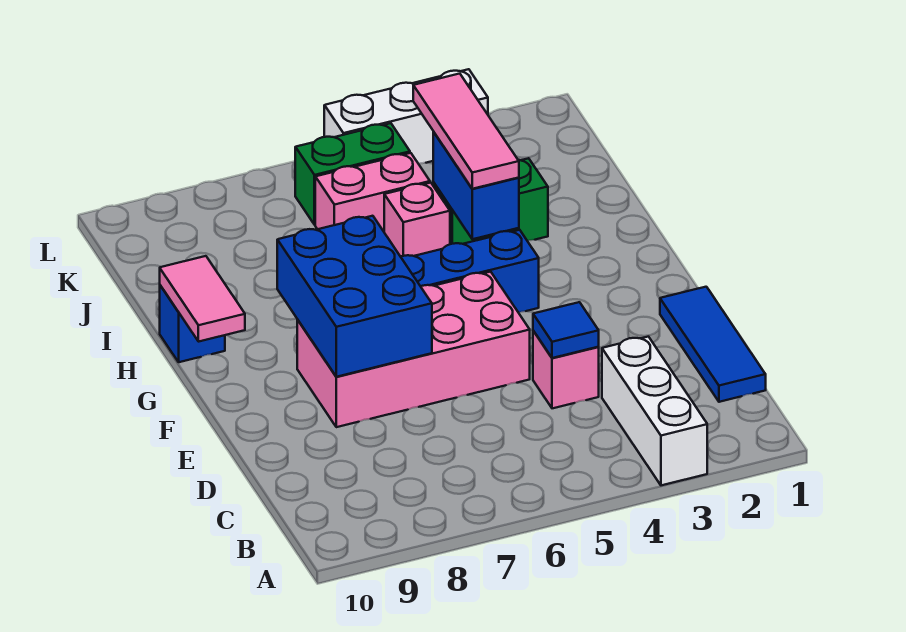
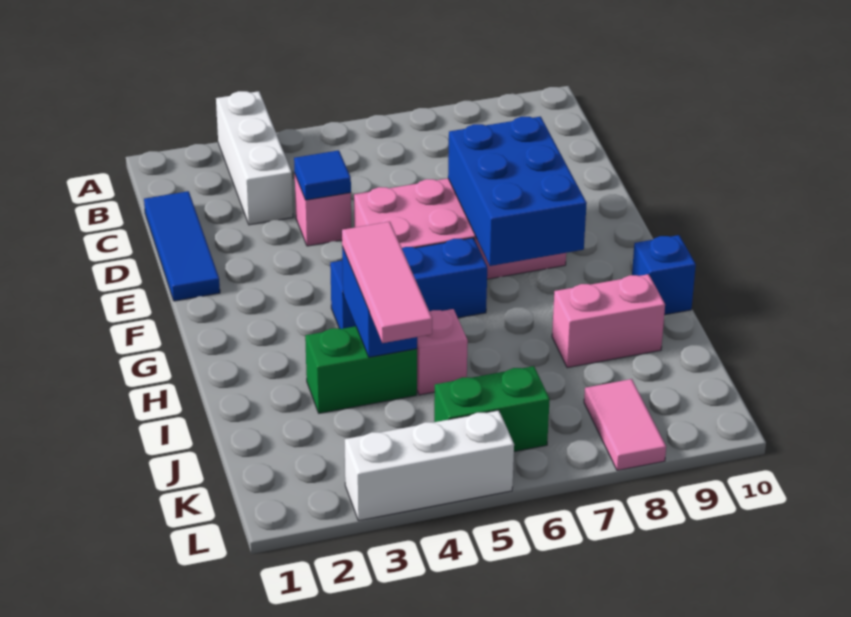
pink 1x2 tile [160,256,245,342] -> pink 1x2 tile moved to [584,379,666,470]
pink 1x2 brick [315,153,430,231] -> pink 1x2 brick moved to [552,274,665,368]

